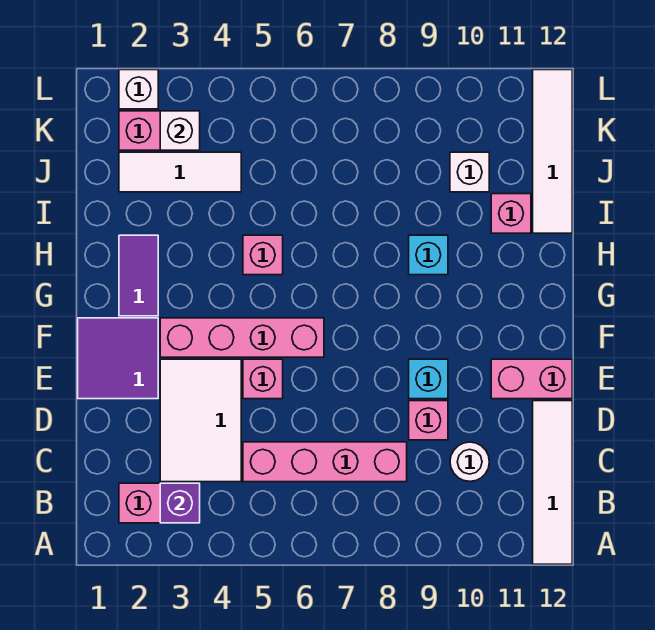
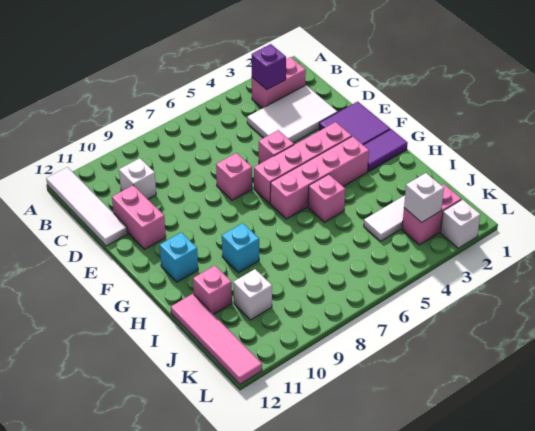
white 2x3 tile [160,359,241,482] -> white 2x3 tile turned to [247,85,337,143]
pink 1x4 brick [243,442,407,482] -> pink 1x4 brick moved to [270,136,369,219]
white 1x1 round brick [450,442,489,481] -> white 1x1 brick [119,158,156,199]
pink 1x1 brick [409,401,448,440] -> pink 1x1 brick moved to [216,153,252,200]
cyan 1x1 brick [409,359,448,399] -> cyan 1x1 brick moved to [160,232,198,282]
pink 1x2 brick [491,359,572,399] -> pink 1x2 brick turned to [112,185,166,249]
purple 1x2 tile [119,235,158,316] -> purple 1x2 tile turned to [364,129,408,172]
white 1x4 tile [533,70,572,233] -> pink 1x4 tile [171,294,262,384]

